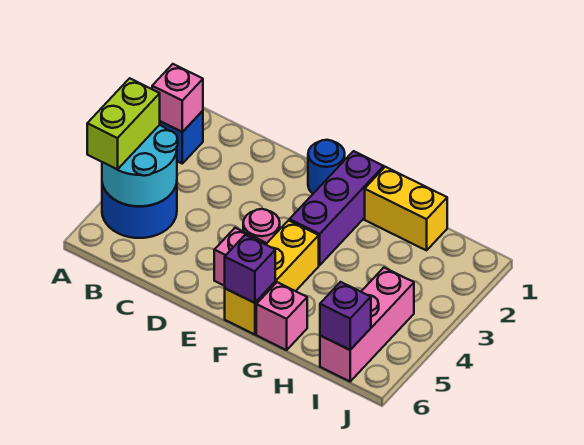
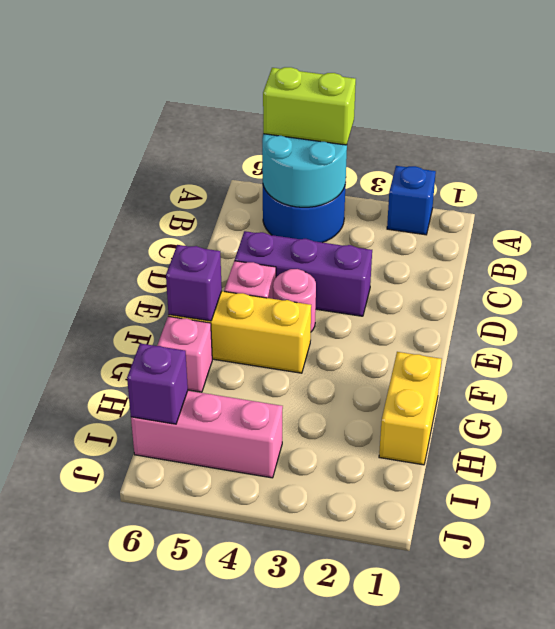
pink 1x1 brick [152,64,203,132] -> none
blue 1x1 round brick [308,140,345,194] -> none
purple 1x3 brick [290,151,384,265] -> purple 1x3 brick moved to [235,231,372,316]

